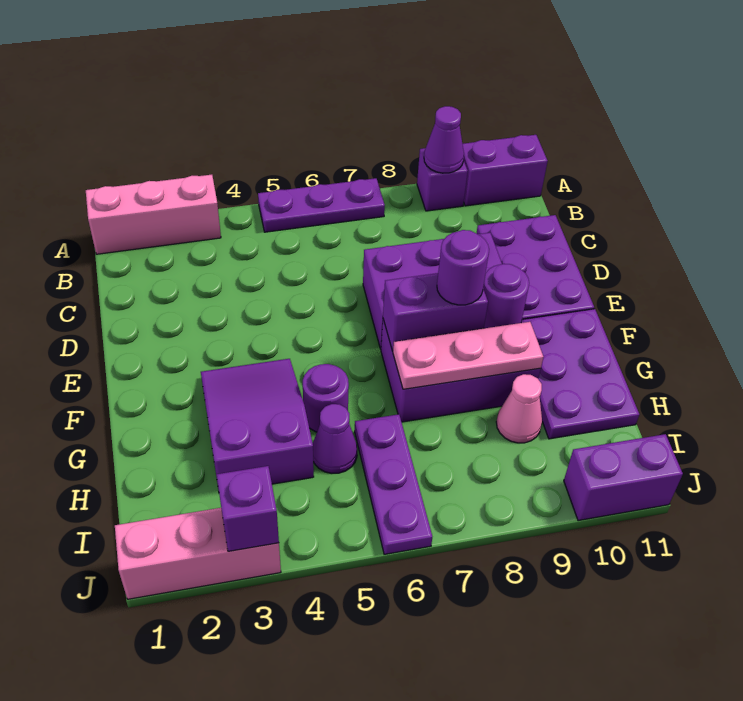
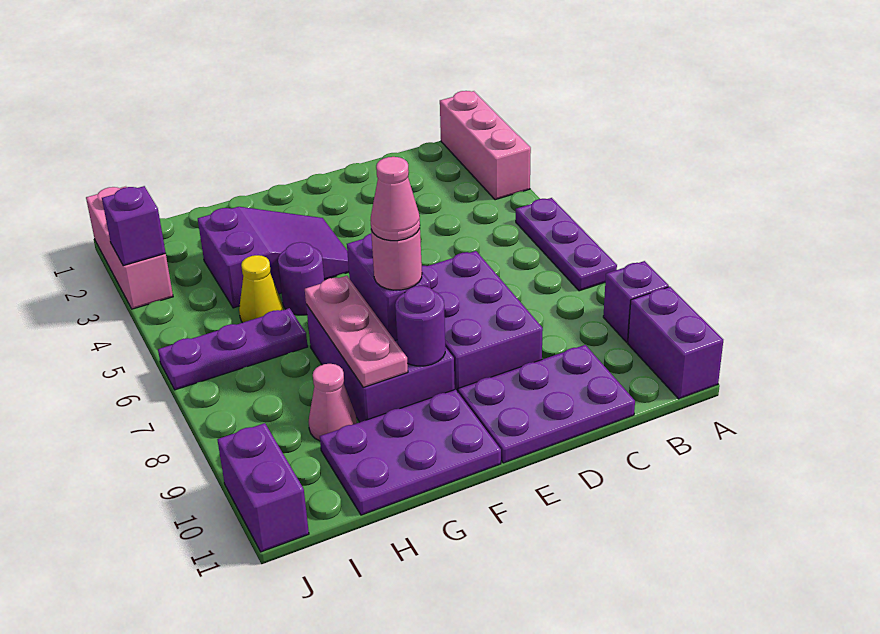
purple 1x1 cone [424,106,464,173] -> none
purple 1x1 round brick [437,230,489,305] -> pink 1x1 round brick [371,229,422,290]
none -> pink 1x1 cone [370,157,420,241]
purple 1x1 cone [313,404,357,473] -> yellow 1x1 cone [239,255,283,323]

